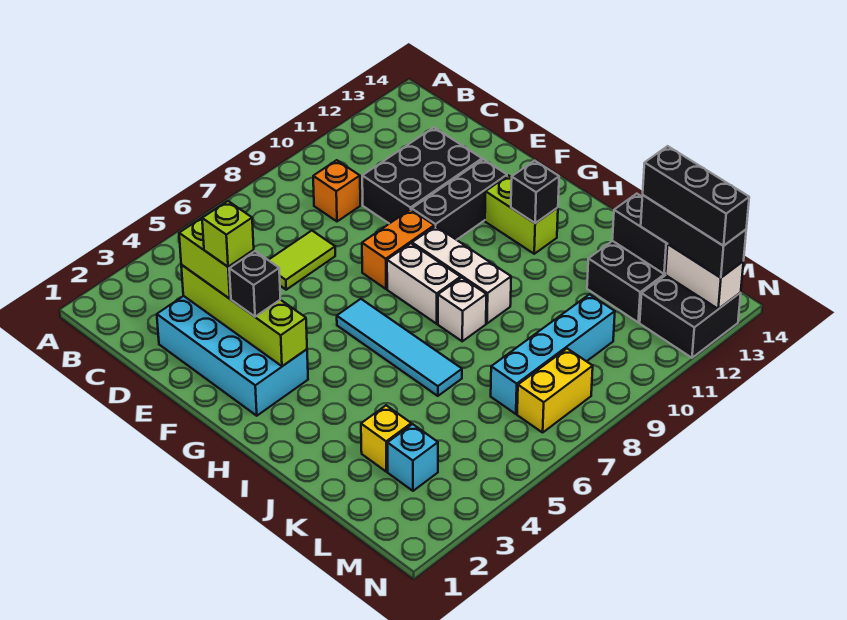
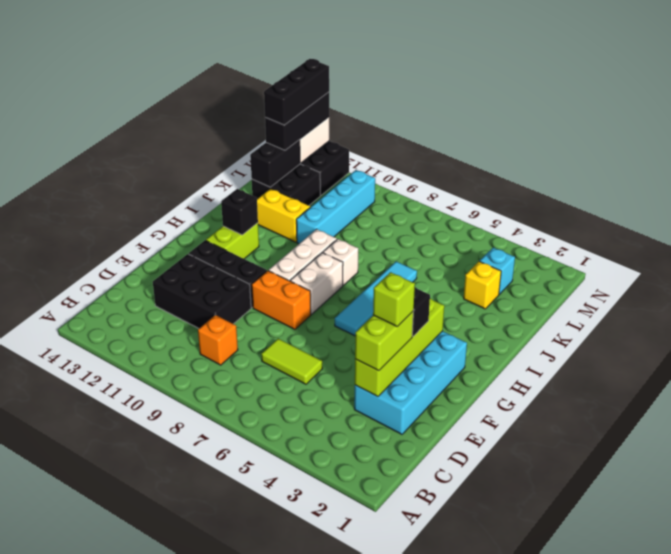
cyan 1x4 brick [491,294,615,414] -> cyan 1x4 brick turned to [296,170,375,244]
yellow 1x2 brick [517,349,593,432] -> yellow 1x2 brick moved to [257,189,310,242]

